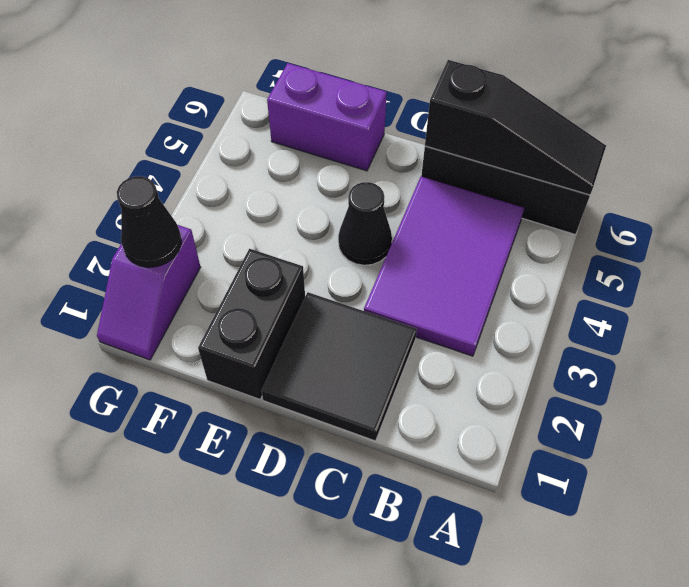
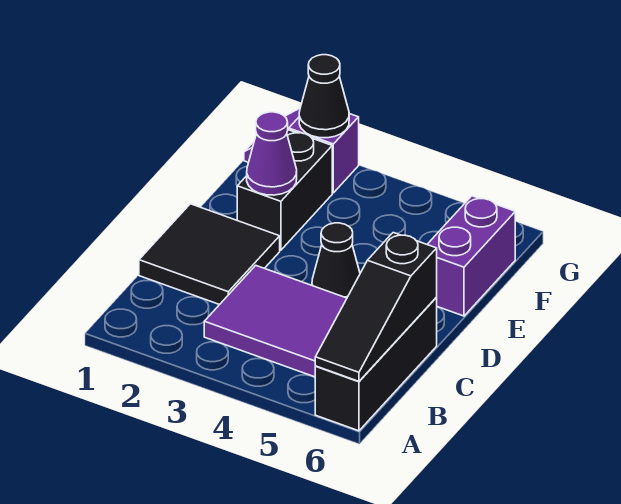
black 1x2 brick [198,249,305,399] -> black 1x2 brick turned to [237,130,332,250]
none -> purple 1x1 cone [247,112,297,195]

